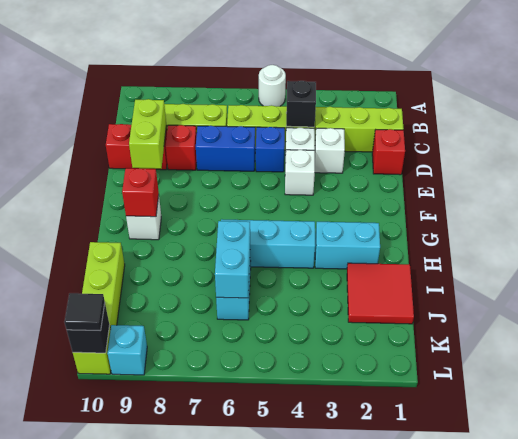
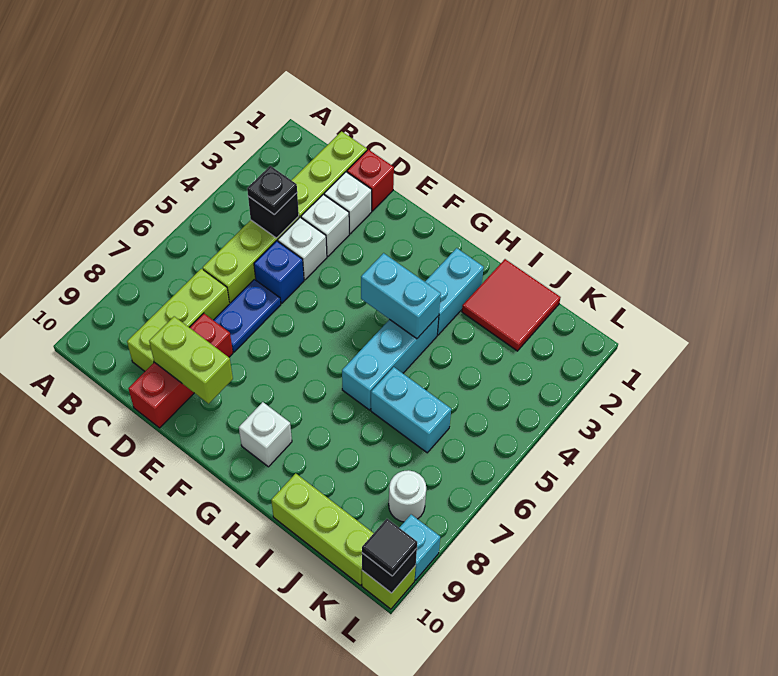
white 1x1 round brick [259,65,286,106] -> white 1x1 round brick moved to [389,470,426,522]
none -> black 1x1 plate [247,166,297,215]
blue 1x2 brick [196,126,255,171] -> blue 1x2 plate [214,279,281,352]
white 1x1 brick [285,150,315,195] -> white 1x1 brick moved to [324,172,372,234]
red 1x1 brick [122,168,159,217] -> none
cyan 1x2 brick [215,221,250,298] -> cyan 1x2 brick moved to [361,253,441,339]

